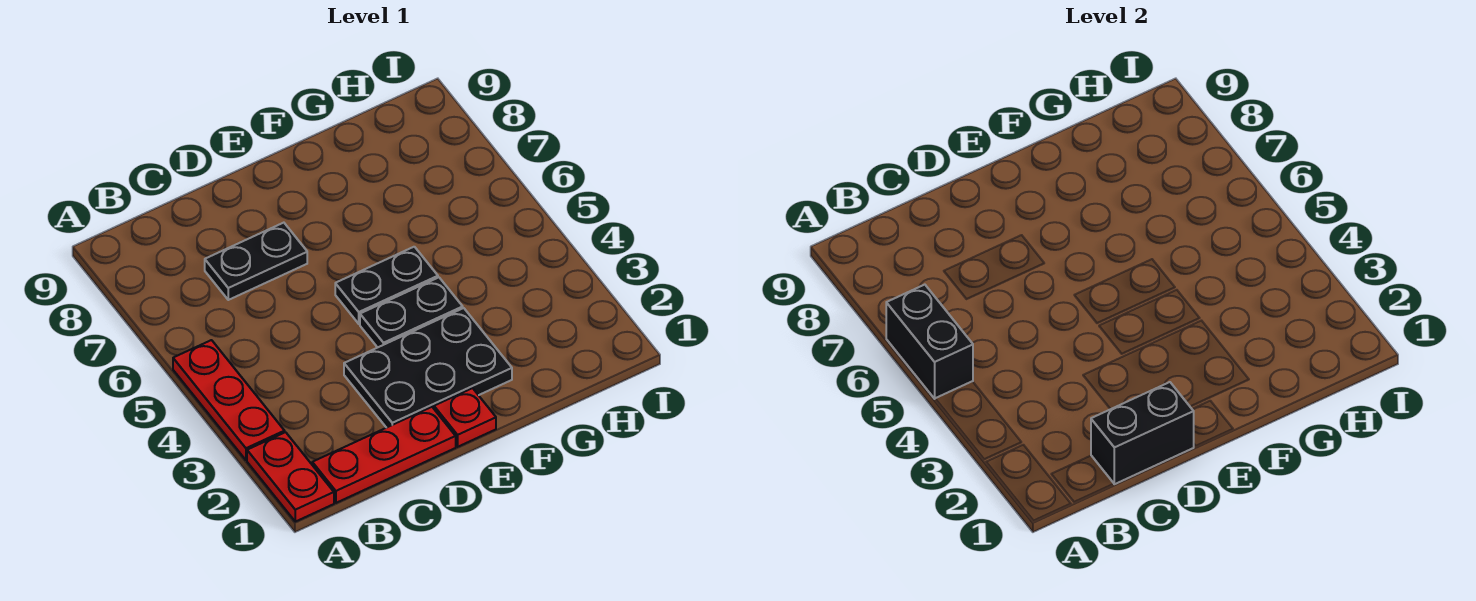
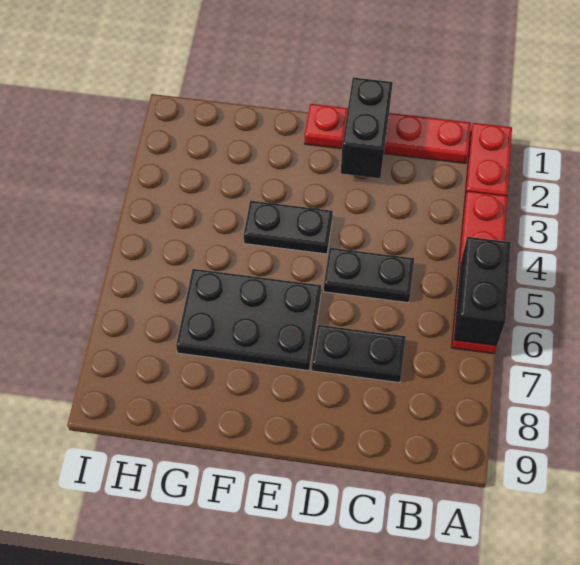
red 1x3 plate [173,340,285,460] -> red 1x4 plate [452,191,507,354]
black 1x2 brick [1091,382,1194,484] -> black 1x2 brick turned to [341,77,393,178]
black 2x3 plate [344,308,512,428] -> black 2x3 plate moved to [176,269,321,371]
black 1x2 plate [335,247,438,324] -> black 1x2 plate moved to [324,248,414,303]

